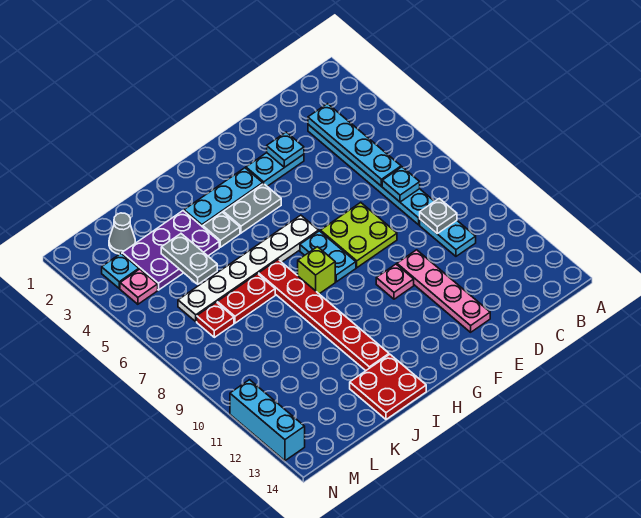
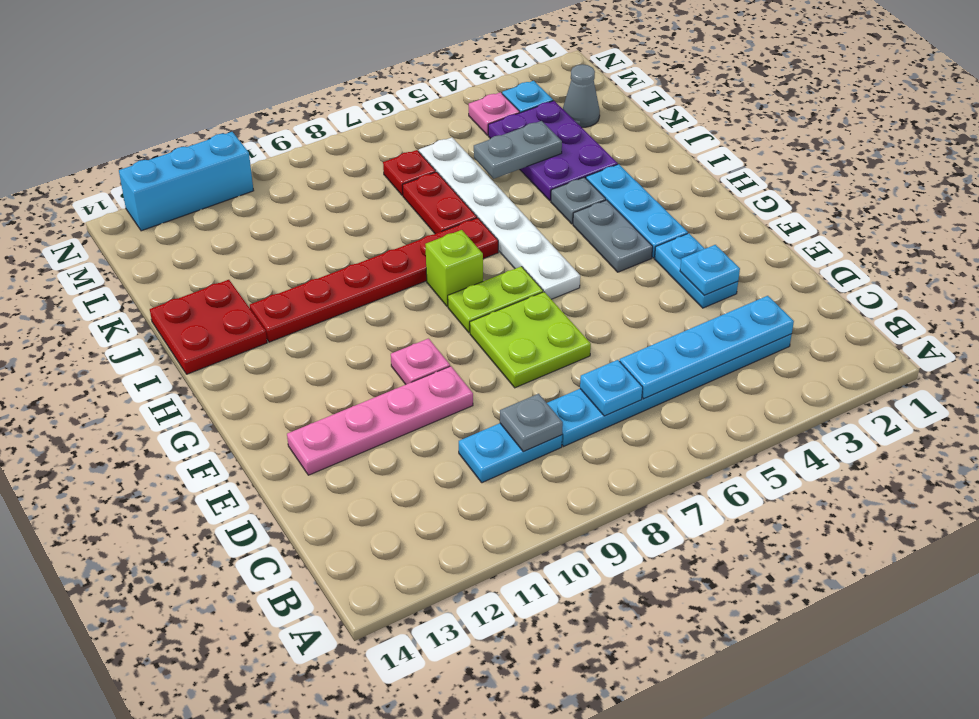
cyan 1x2 plate [300,231,356,282] -> lime 1x2 plate [448,266,543,333]

